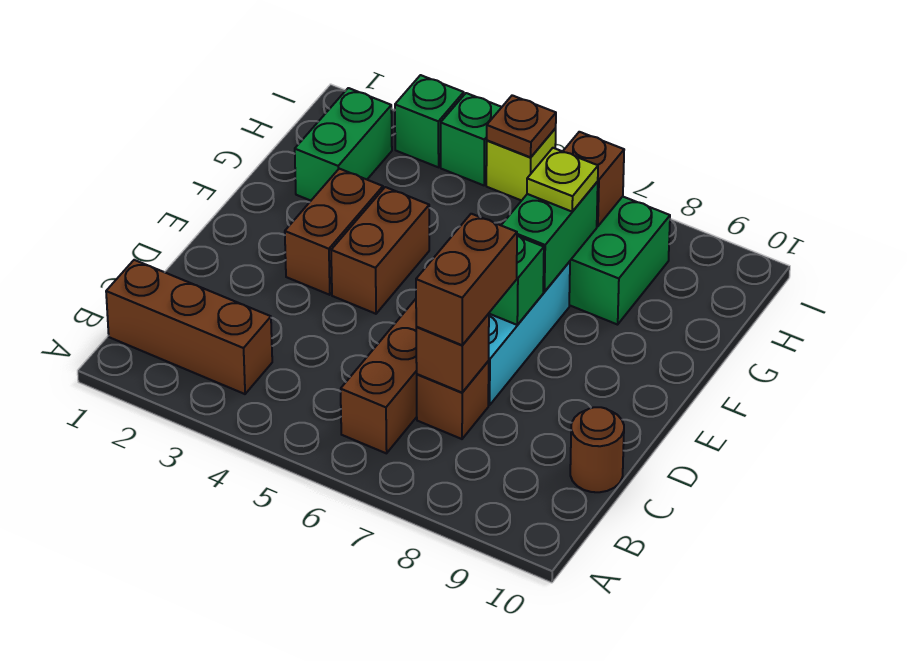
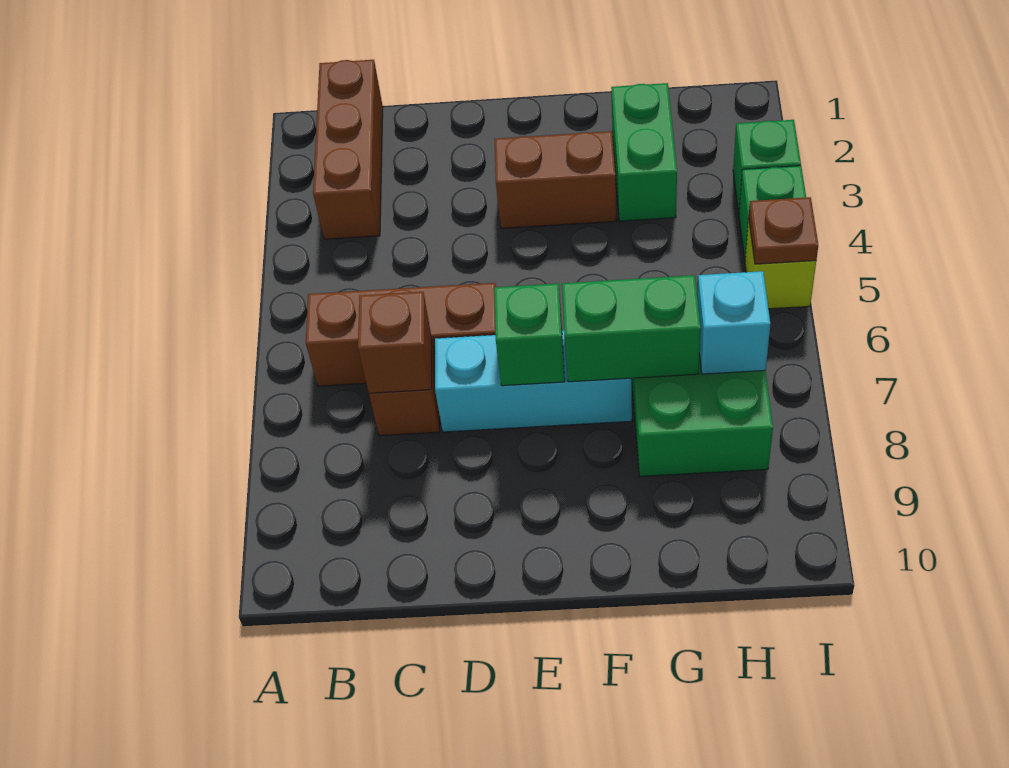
brown 1x2 brick [416,214,517,345] -> none
brown 1x1 round brick [570,407,624,492] -> none
brown 1x2 brick [331,187,429,314] -> none
green 1x2 brick [295,88,392,201] -> green 1x2 brick turned to [611,83,677,221]
lime 1x1 plate [527,148,598,212] -> none
brown 1x1 brick [563,132,624,226] -> cyan 1x1 brick [697,271,770,374]

